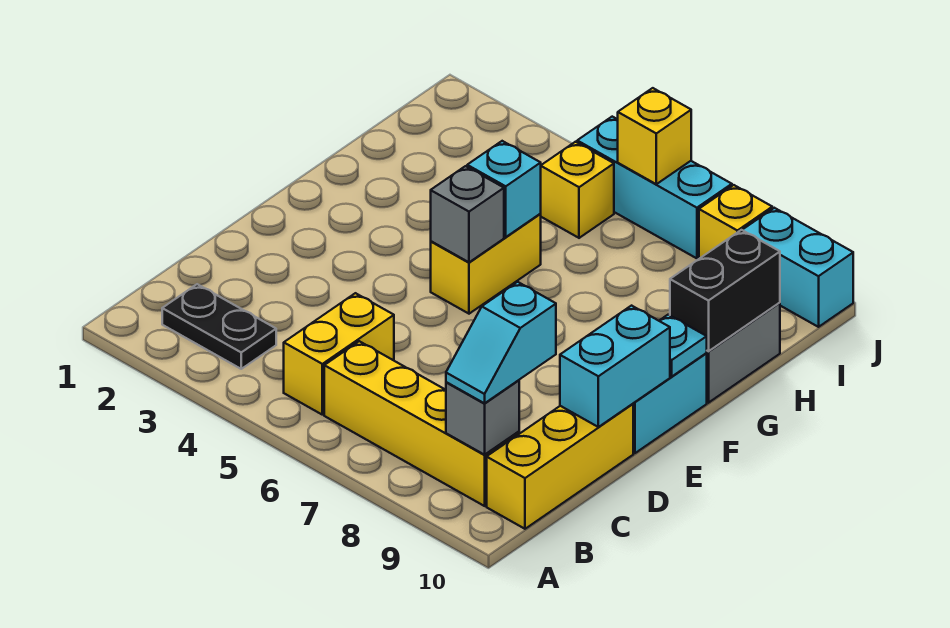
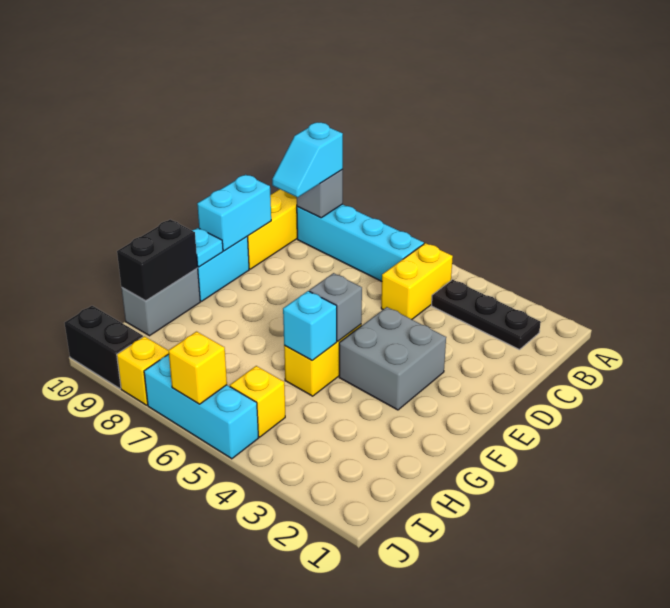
black 1x2 plate [162,284,276,369] -> black 1x3 plate [432,280,541,350]
yellow 1x4 brick [324,341,519,506] -> cyan 1x4 brick [297,204,424,281]
cyan 1x2 slope [446,282,556,403] -> cyan 1x2 slope turned to [272,122,343,197]
none -> grey 2x2 brick [339,307,446,410]
cyan 1x2 brick [743,208,853,327] -> black 1x2 brick [65,306,143,389]

